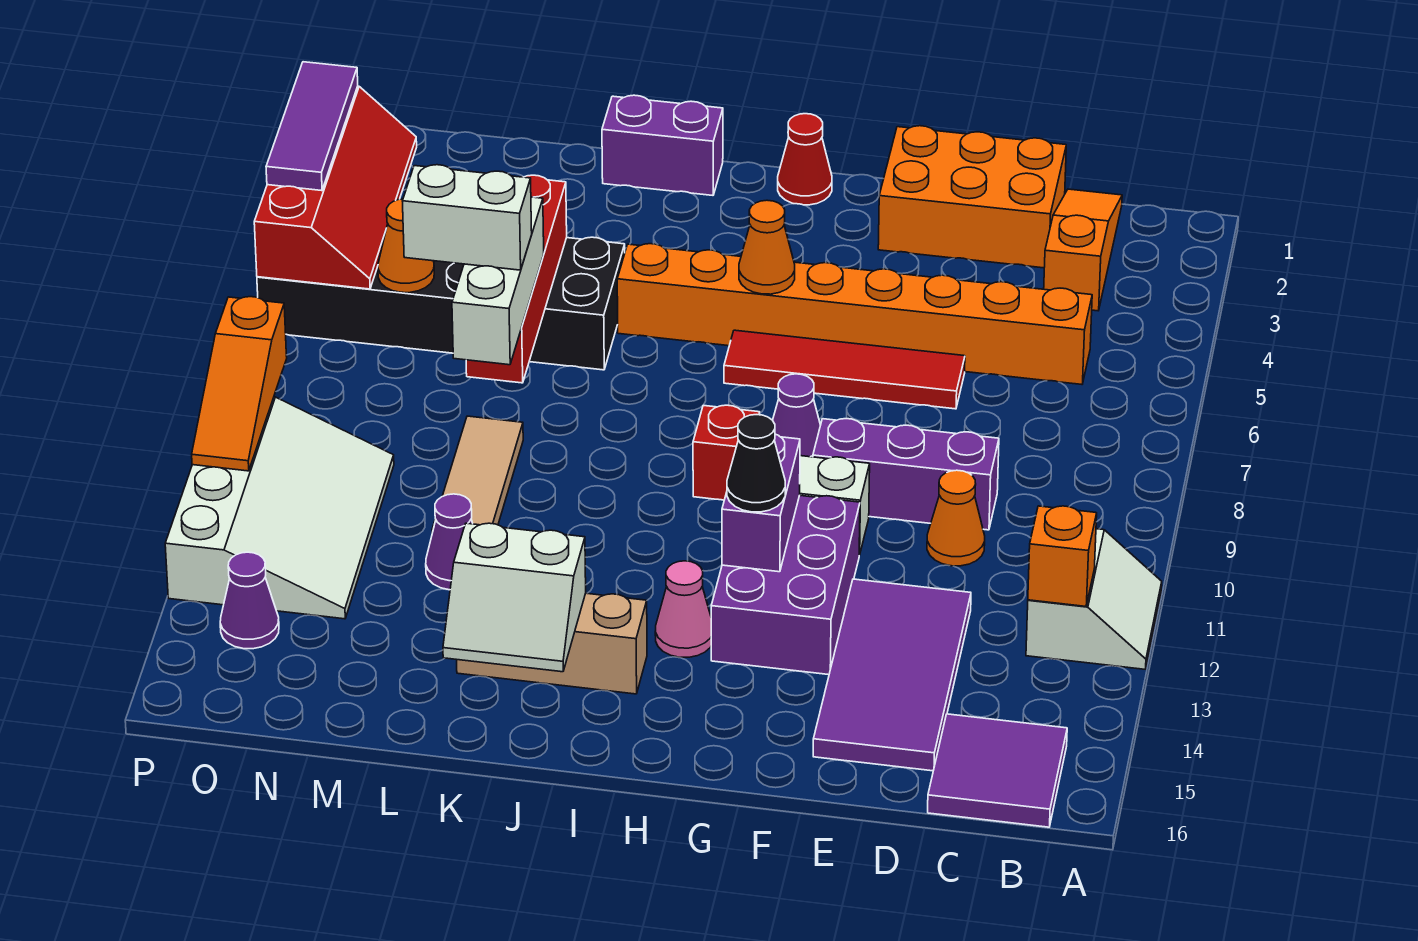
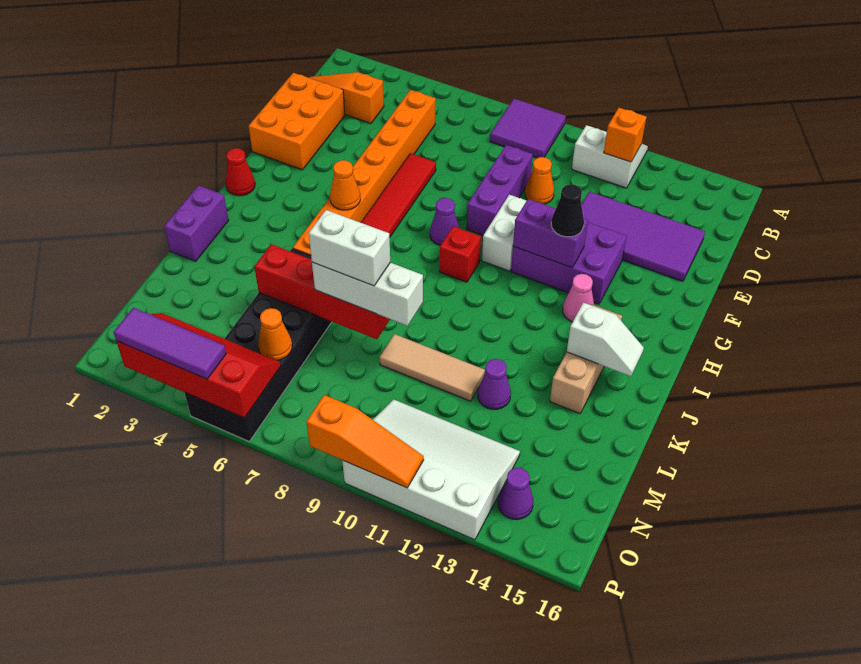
purple 2x2 tile [928,714,1067,827] -> purple 2x2 tile moved to [490,99,566,158]
white 2x2 slope [443,523,586,672] -> white 1x2 slope [567,303,644,376]
white 1x2 brick [403,165,532,270] -> white 1x2 brick turned to [309,210,390,286]

